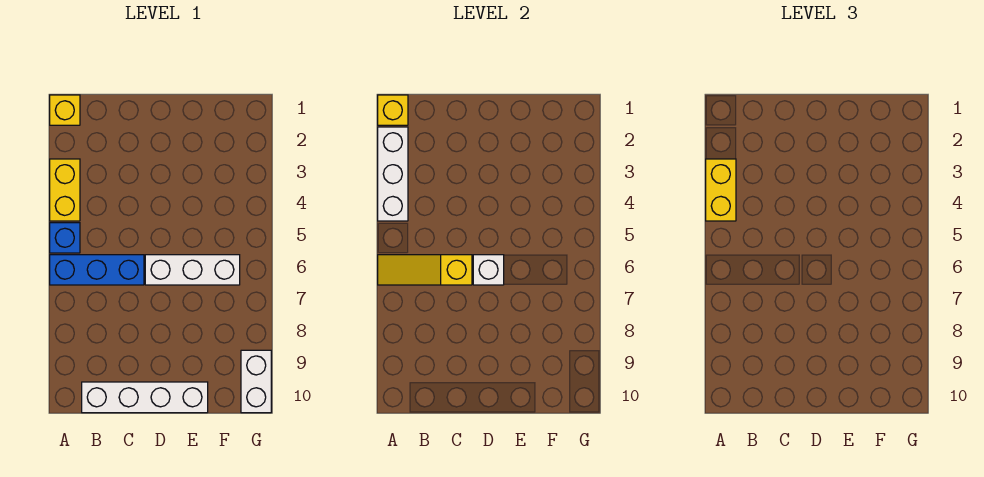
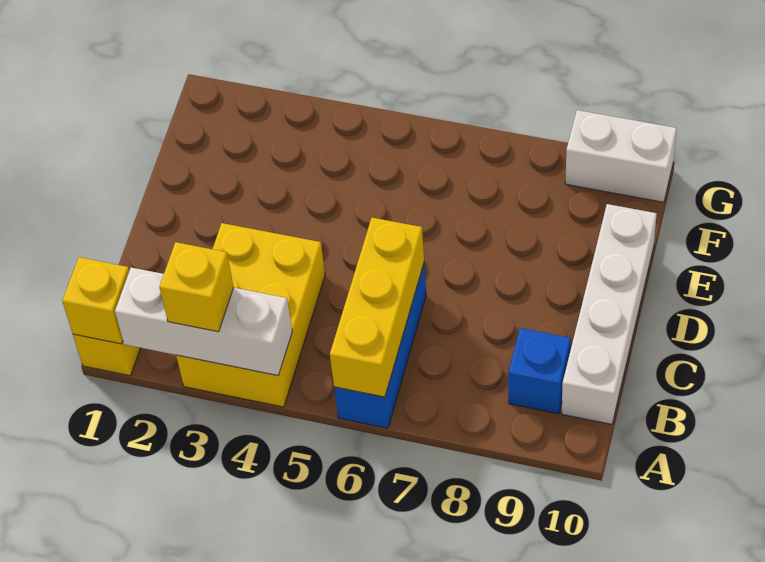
yellow 1x2 brick [50,159,80,221] -> yellow 2x3 brick [176,223,325,407]
yellow 1x2 brick [706,159,736,221] -> yellow 1x1 brick [159,242,234,332]
blue 1x1 brick [50,223,80,253] -> blue 1x1 brick moved to [508,328,571,414]
yellow 1x3 slope [378,255,472,285] -> yellow 1x3 brick [330,218,424,397]
white 1x3 brick [145,255,240,285] -> none
white 1x1 brick [473,255,504,285] -> none

